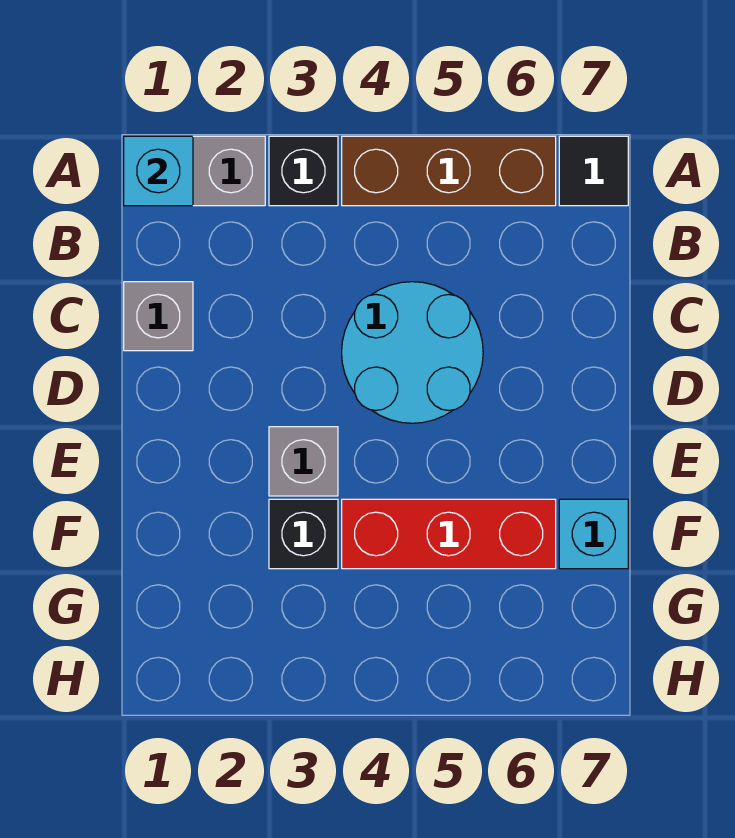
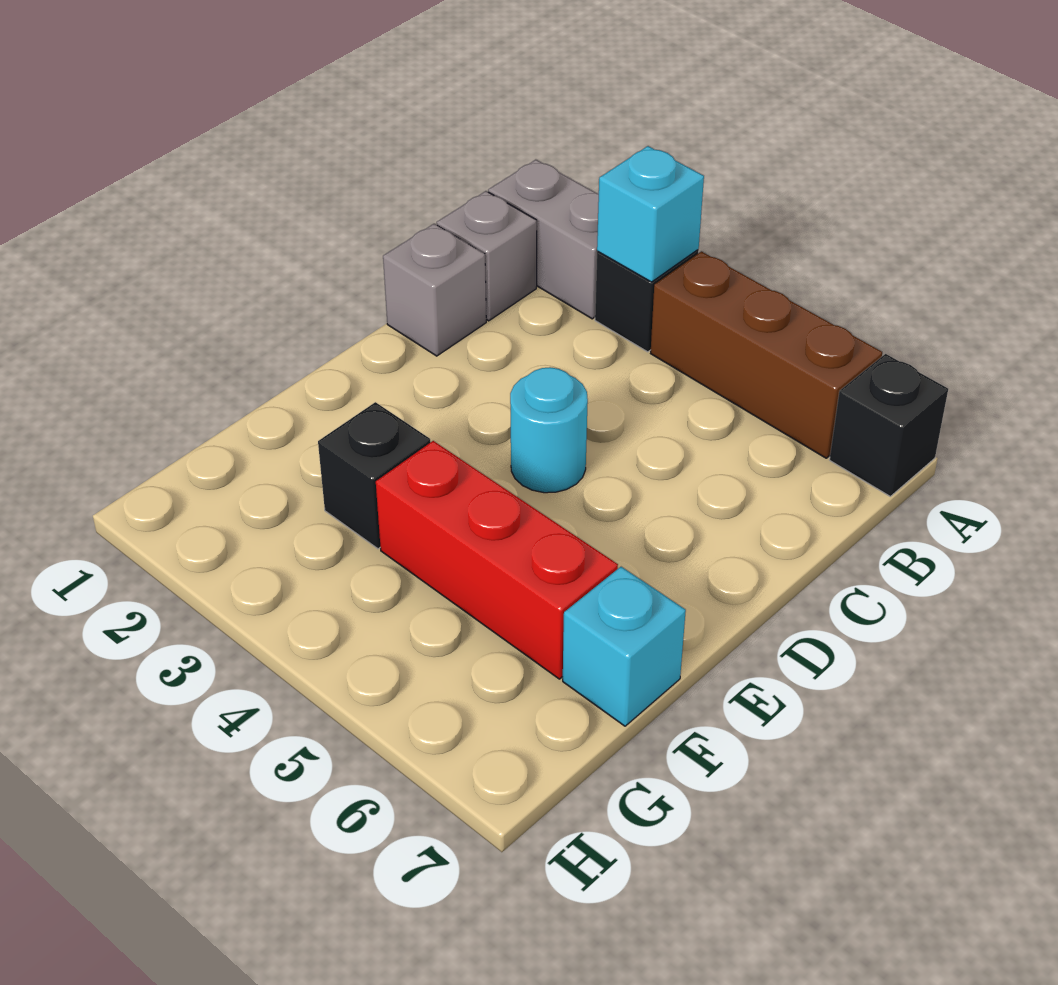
cyan 1x1 brick [124,136,193,206] -> cyan 1x1 brick moved to [597,146,704,282]
black 1x1 tile [559,136,628,206] -> black 1x1 brick [830,354,948,496]
cyan 2x2 round brick [342,282,483,423] -> cyan 1x1 round brick [510,367,588,493]
grey 1x1 brick [269,427,338,496] -> grey 1x1 brick moved to [437,191,537,321]

